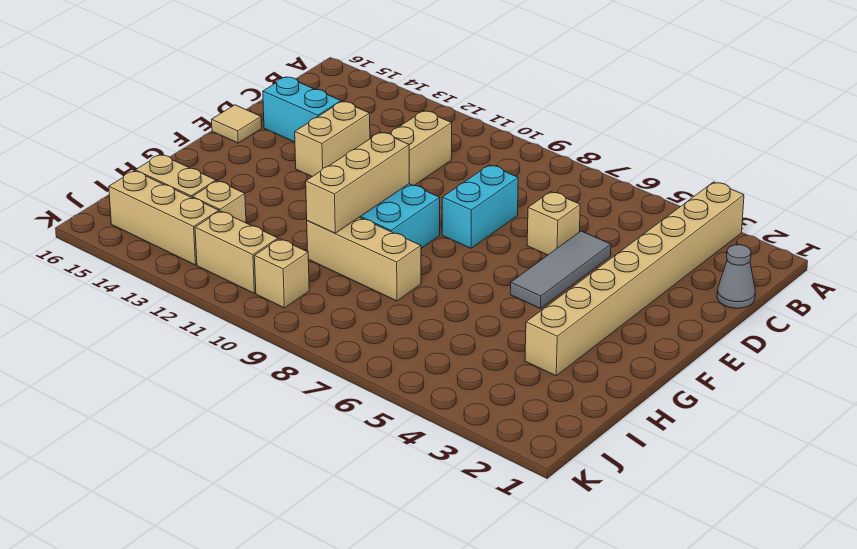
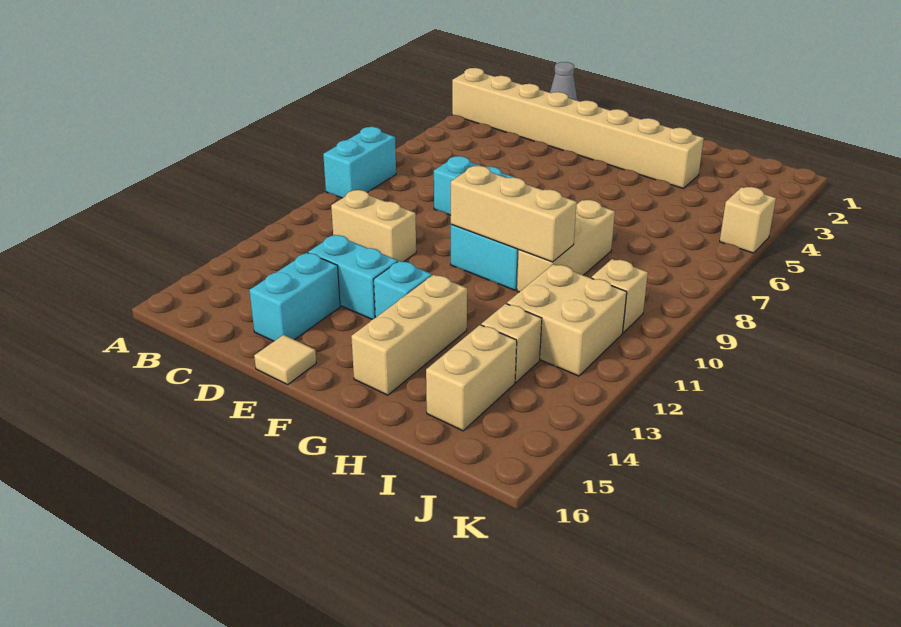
none -> cyan 1x2 brick [323,127,396,198]
grey 1x3 tile [510,231,611,309] -> none
tan 1x1 brick [527,192,580,255] -> tan 1x1 brick moved to [720,187,776,253]
tan 1x2 brick [295,101,370,177] -> cyan 1x2 brick [308,235,398,320]
none -> cyan 1x1 brick [374,261,432,317]
tan 1x2 brick [195,211,278,293] -> tan 2x2 brick [507,264,627,376]
tan 1x3 brick [109,171,219,265] -> tan 1x3 brick moved to [351,275,467,395]

